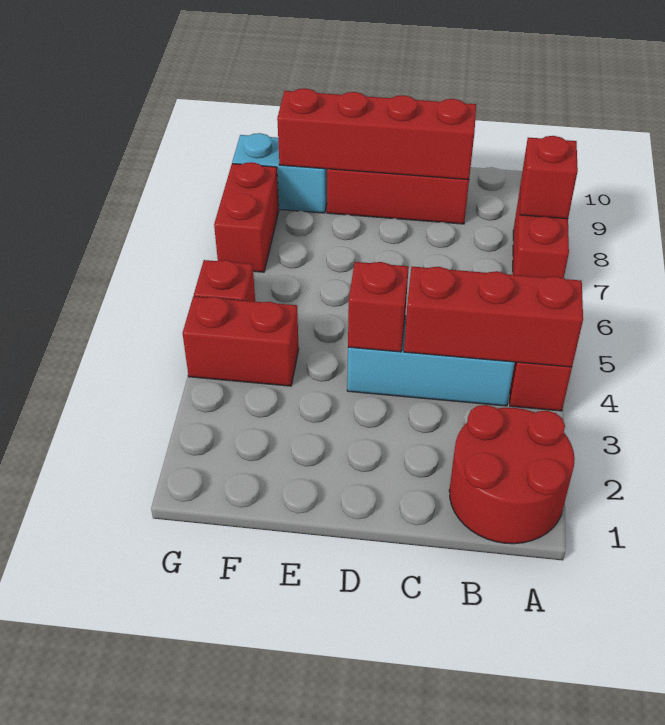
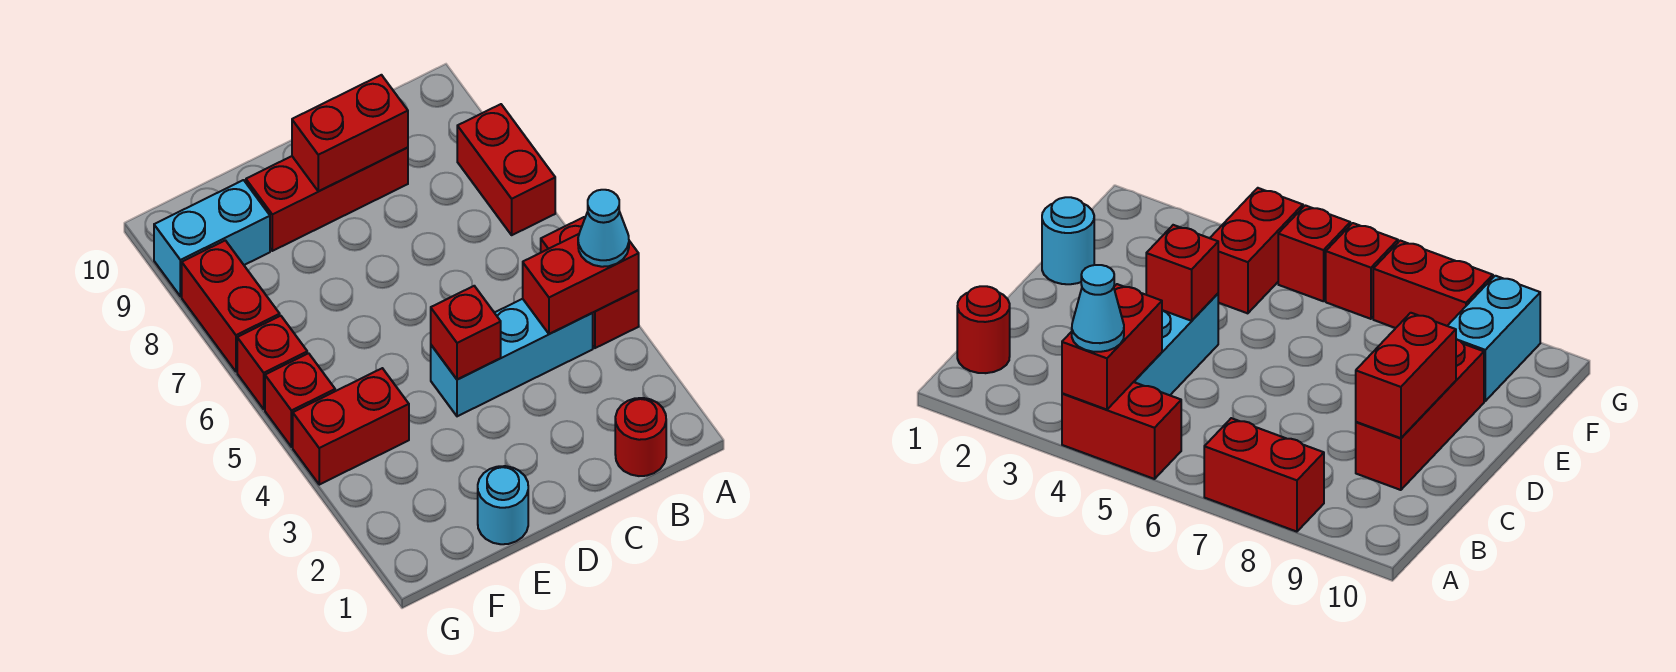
red 2x2 round brick [449,405,575,544] -> red 1x1 round brick [615,398,666,476]
red 1x3 brick [404,267,583,367] -> red 1x2 brick [523,234,639,334]
none -> cyan 1x1 cone [578,190,629,267]
red 1x1 brick [520,136,578,219] -> red 1x1 brick moved to [237,316,307,409]
red 1x4 brick [277,88,476,180] -> red 1x2 brick [292,75,408,191]
none -> cyan 1x1 round brick [478,466,528,544]

